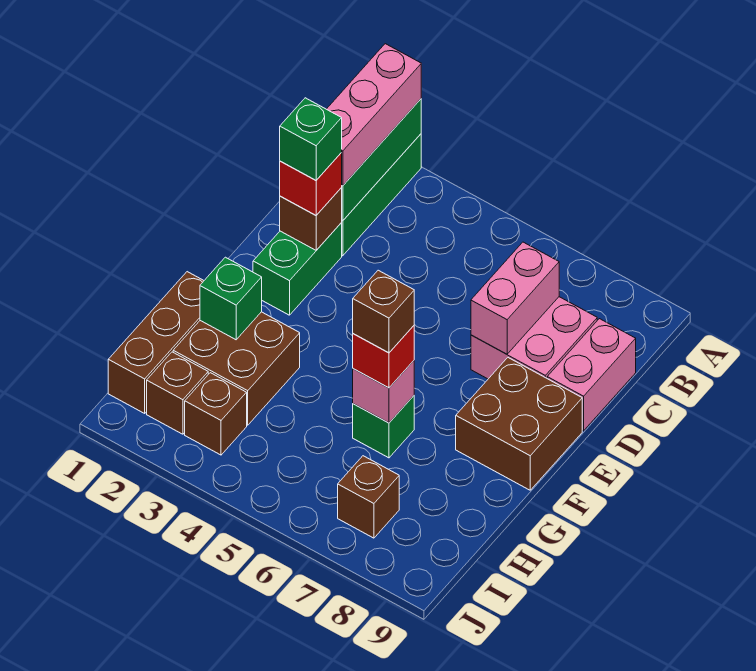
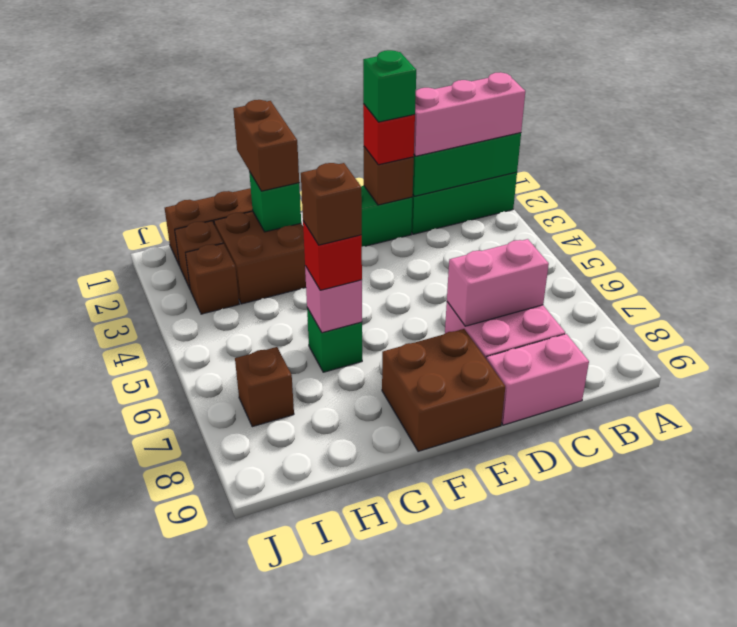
none -> brown 1x2 brick [233,100,299,191]

